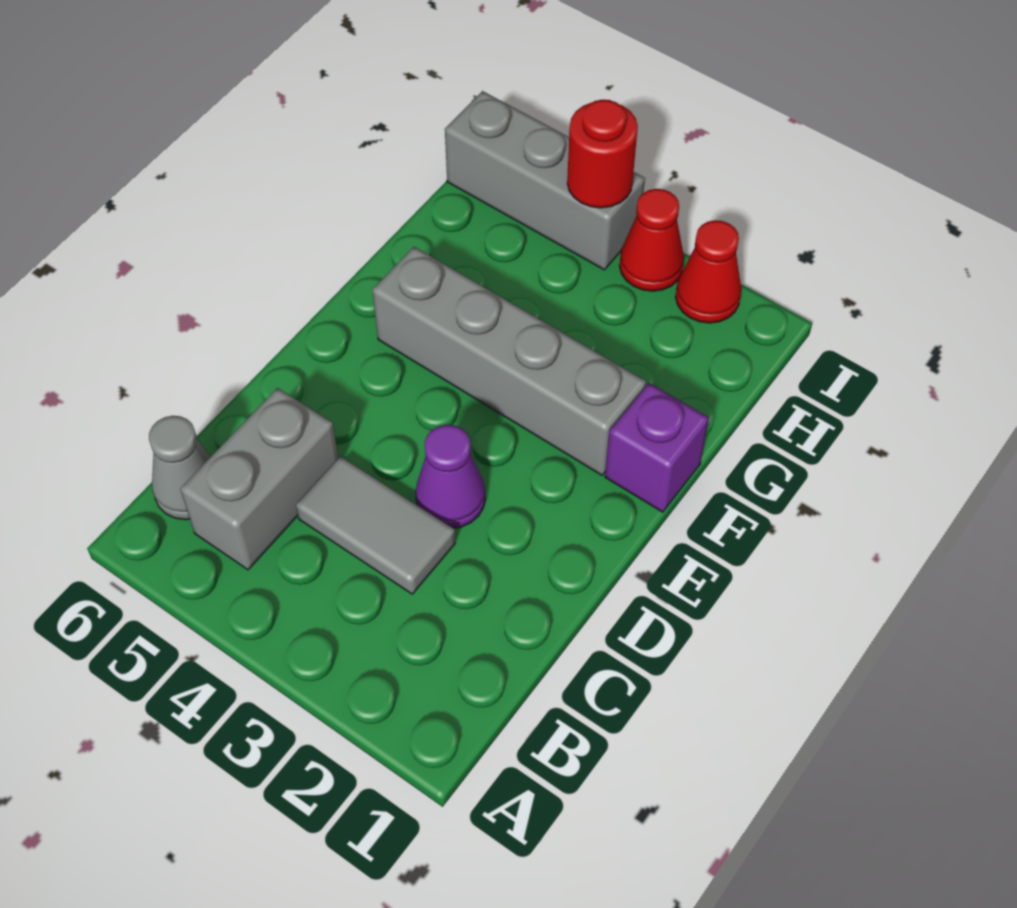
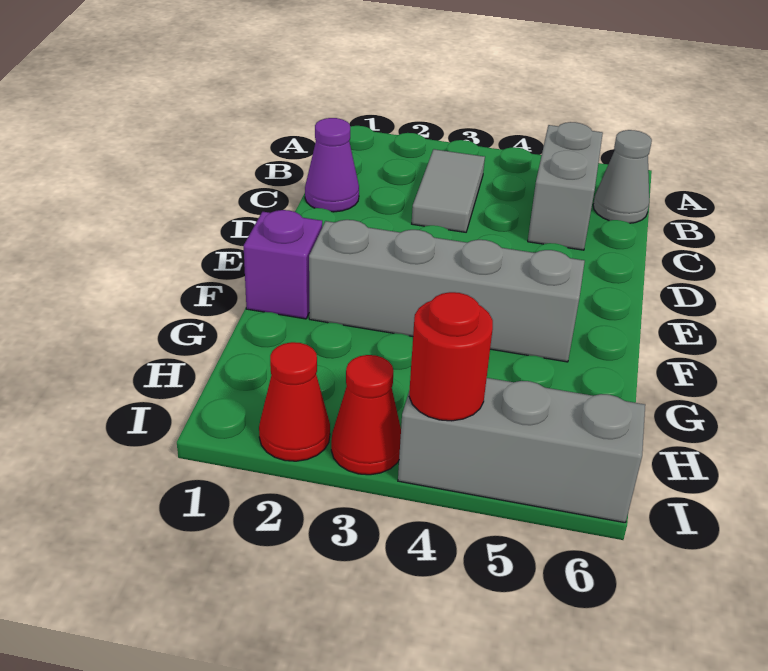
grey 1x2 tile [296,456,455,594] -> grey 1x2 tile turned to [412,149,485,232]
purple 1x1 cone [415,425,485,528] -> purple 1x1 cone moved to [305,118,359,212]

